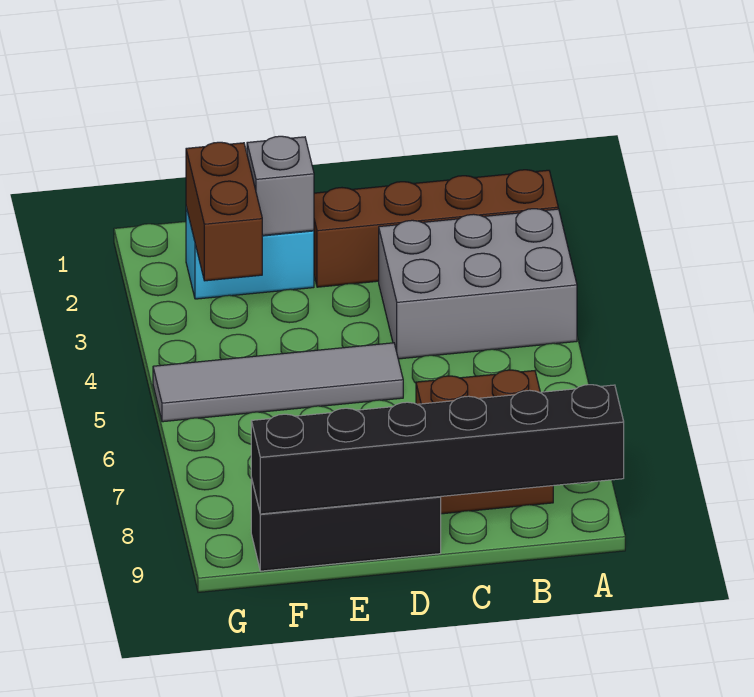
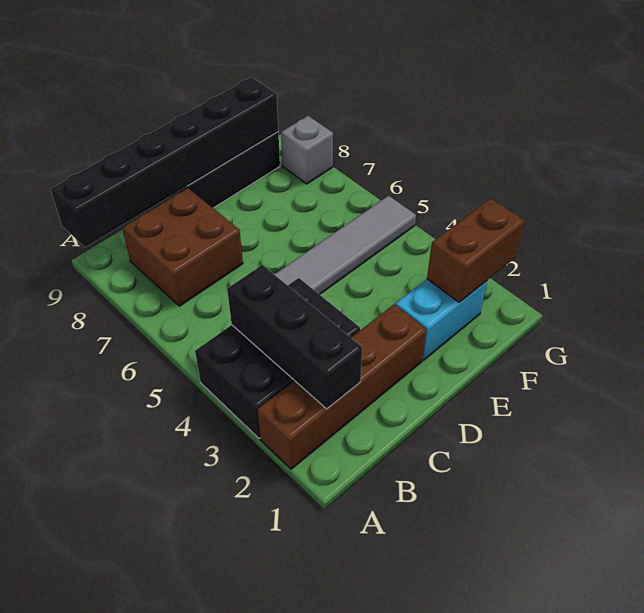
grey 2x3 brick [379,209,577,359] -> black 2x3 brick [195,278,360,438]
none -> black 1x3 brick [227,265,362,409]
grey 1x1 brick [247,136,314,235] -> grey 1x1 brick moved to [281,116,333,184]
brown 1x2 brick [186,142,262,281] -> brown 1x2 brick turned to [427,199,525,302]

